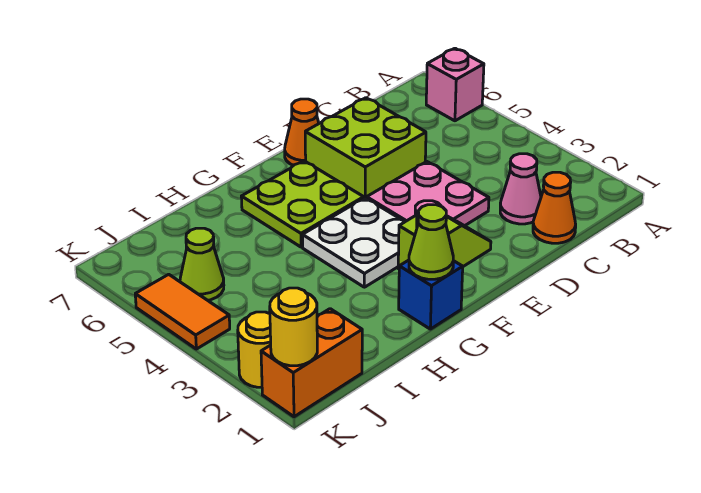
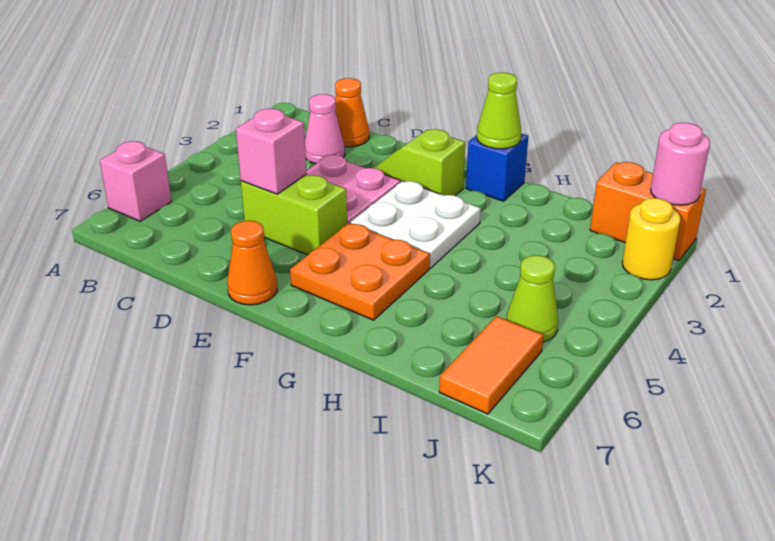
lime 2x2 brick [305,98,426,198] -> lime 1x2 brick [241,174,347,255]
none -> pink 1x1 brick [236,108,307,194]
lime 2x2 plate [241,161,364,247] -> orange 2x2 plate [290,223,430,320]
yellow 1x1 round brick [270,288,317,366] -> pink 1x1 round brick [651,123,710,205]
orange 1x2 tile [135,274,230,349] -> orange 1x2 tile moved to [439,316,543,414]

